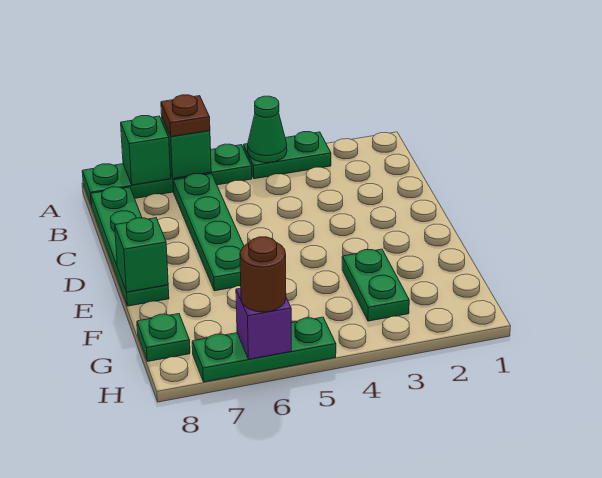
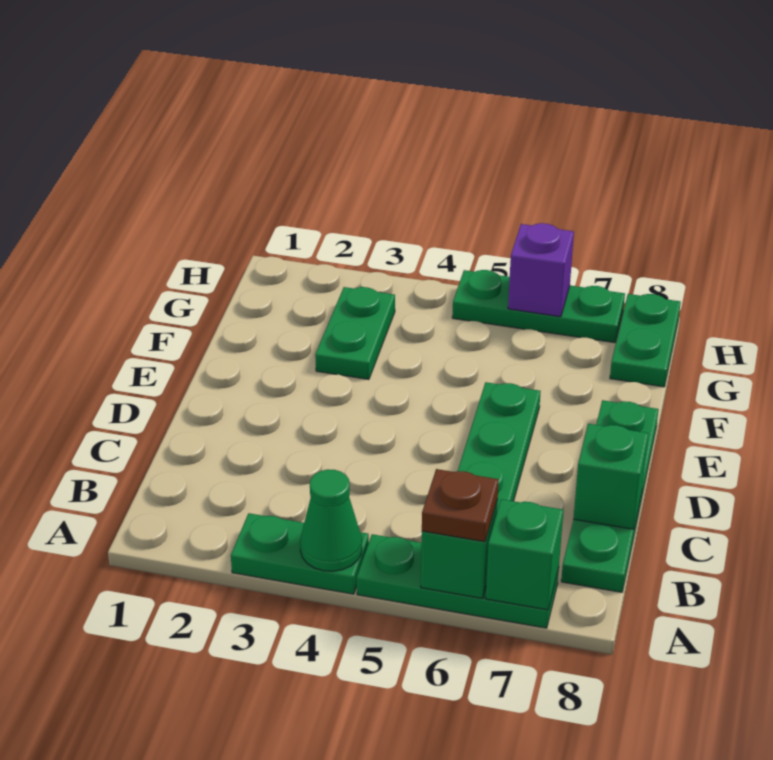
green 1x4 plate [82,144,252,204] -> green 1x3 plate [357,534,559,628]
green 1x1 brick [115,218,168,292] -> green 1x1 brick moved to [573,424,648,529]
green 1x1 plate [137,314,190,361] -> green 1x2 plate [610,294,681,387]
brown 1x1 round brick [240,237,286,312] -> none

